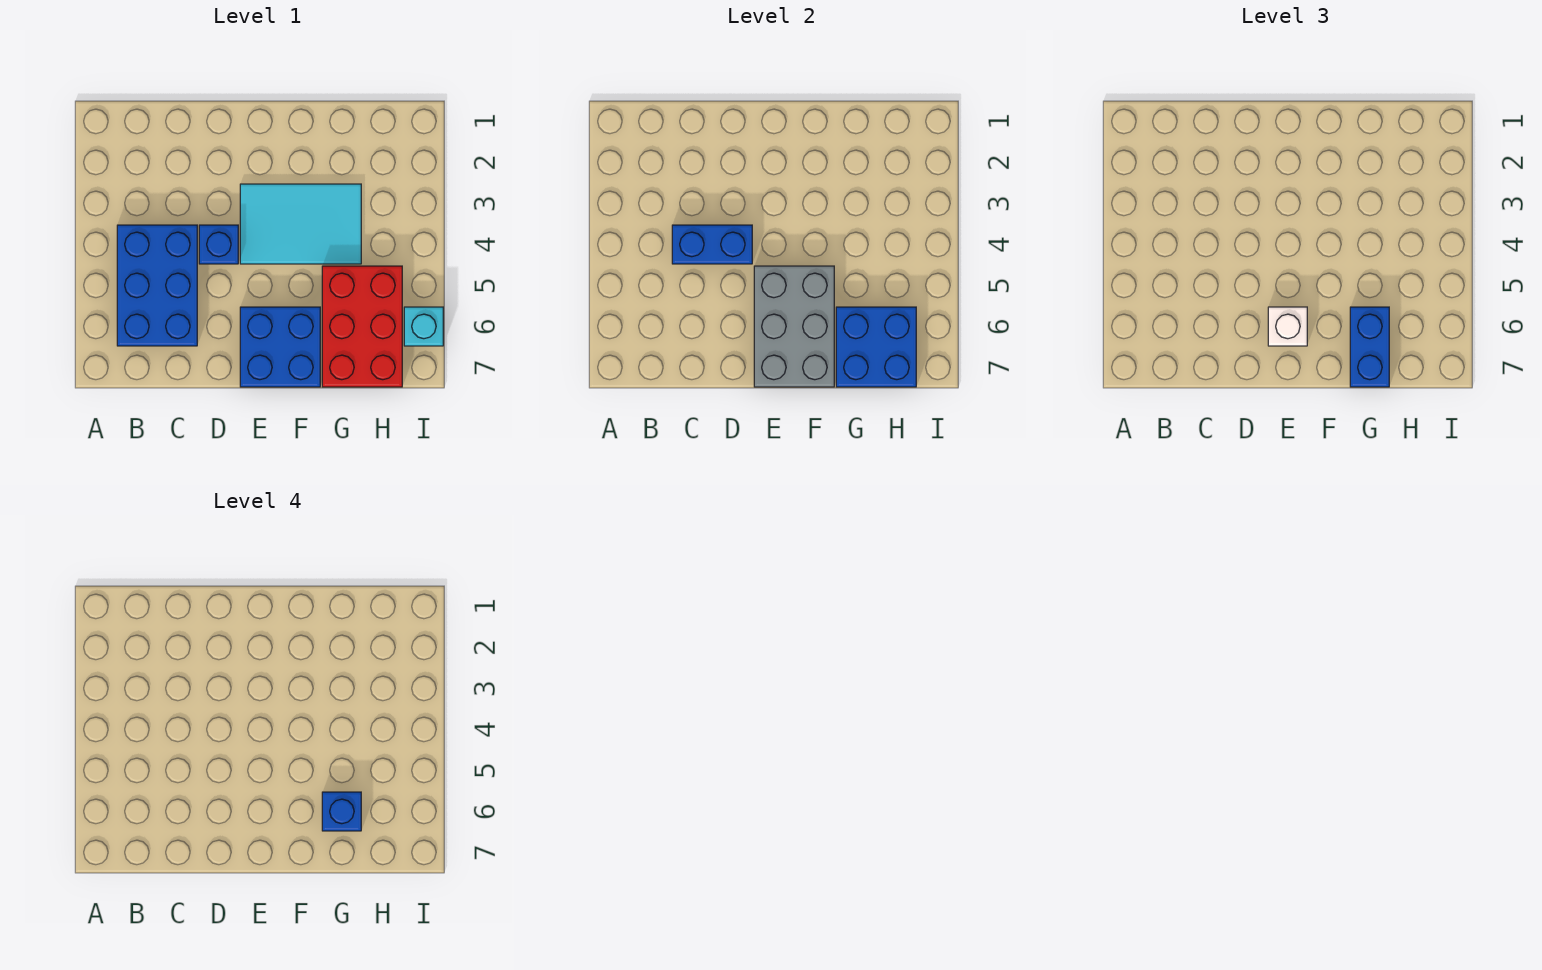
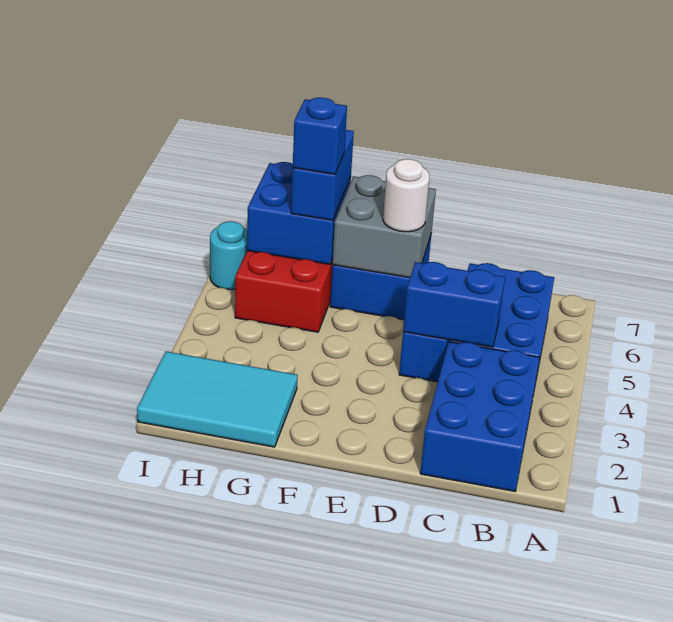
none -> blue 2x3 brick [420,342,539,491]
cyan 2x3 tile [240,184,361,264] -> cyan 2x3 tile moved to [137,351,298,447]
grey 2x3 brick [754,266,834,387] -> grey 2x2 brick [332,175,436,278]
white 1x1 brick [1268,307,1307,346] -> white 1x1 round brick [383,159,430,232]
cyan 1x1 brick [404,307,443,346] -> cyan 1x1 round brick [210,221,247,290]

